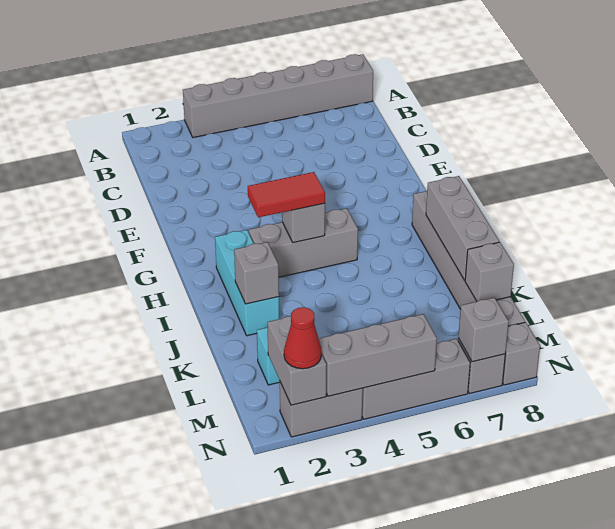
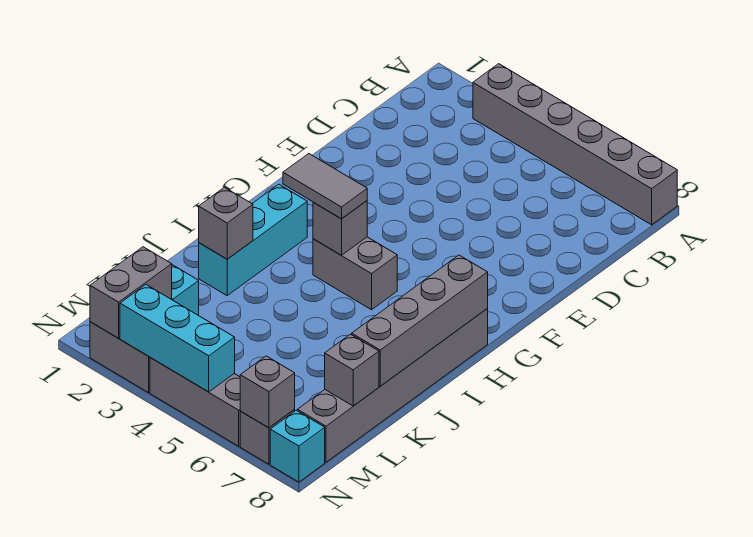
grey 1x3 brick [249,208,358,277] -> grey 1x2 brick [313,237,397,310]
red 1x2 tile [248,172,325,217] -> grey 1x2 tile [283,154,367,219]
grey 1x3 brick [426,176,499,280] -> grey 1x4 brick [352,255,488,386]
red 1x1 cone [284,307,321,369] -> none
grey 1x3 brick [319,314,437,396] -> cyan 1x3 brick [120,285,235,392]
grey 1x1 brick [503,322,540,385] -> cyan 1x1 brick [270,410,325,482]

